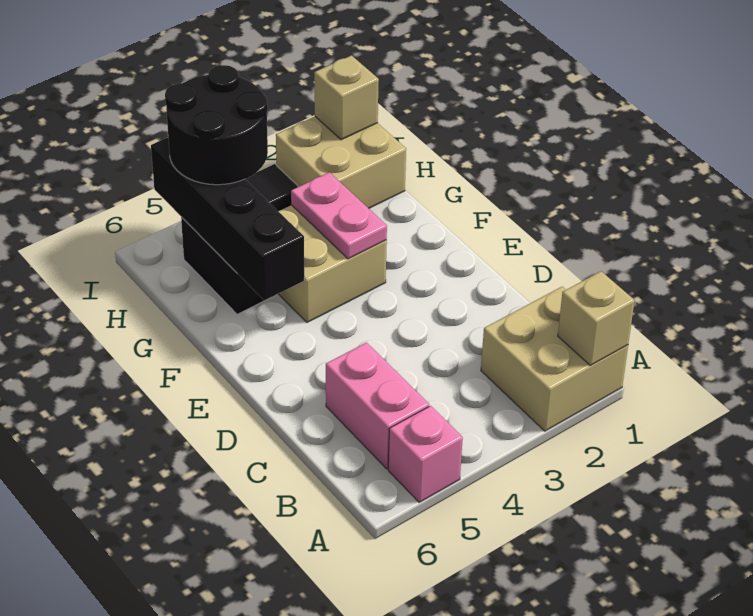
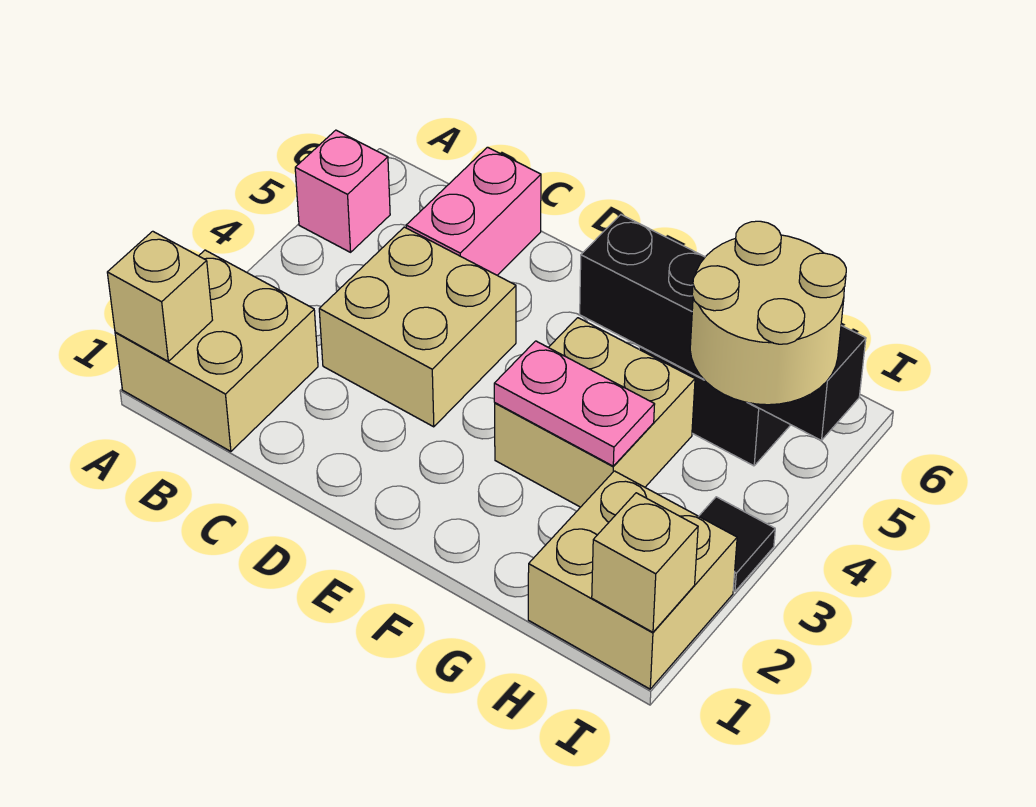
pink 1x2 brick [326,343,429,469] -> pink 1x2 brick turned to [406,147,541,275]
none -> tan 2x2 brick [319,227,516,427]
black 2x2 round brick [165,65,268,185] -> tan 2x2 round brick [690,221,846,405]

